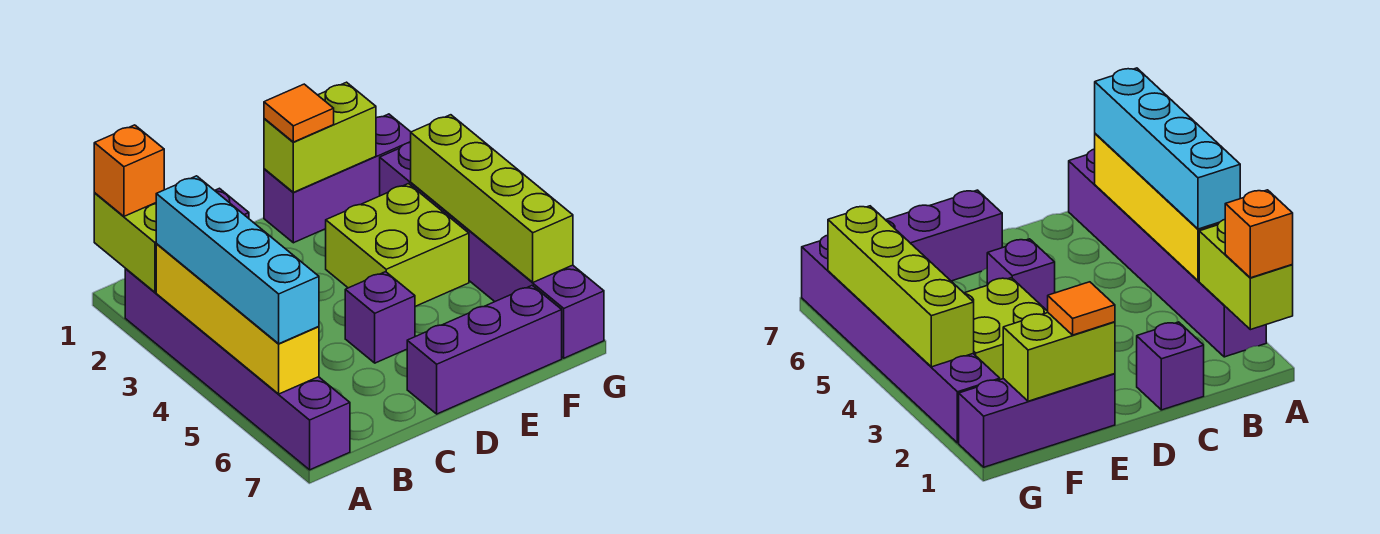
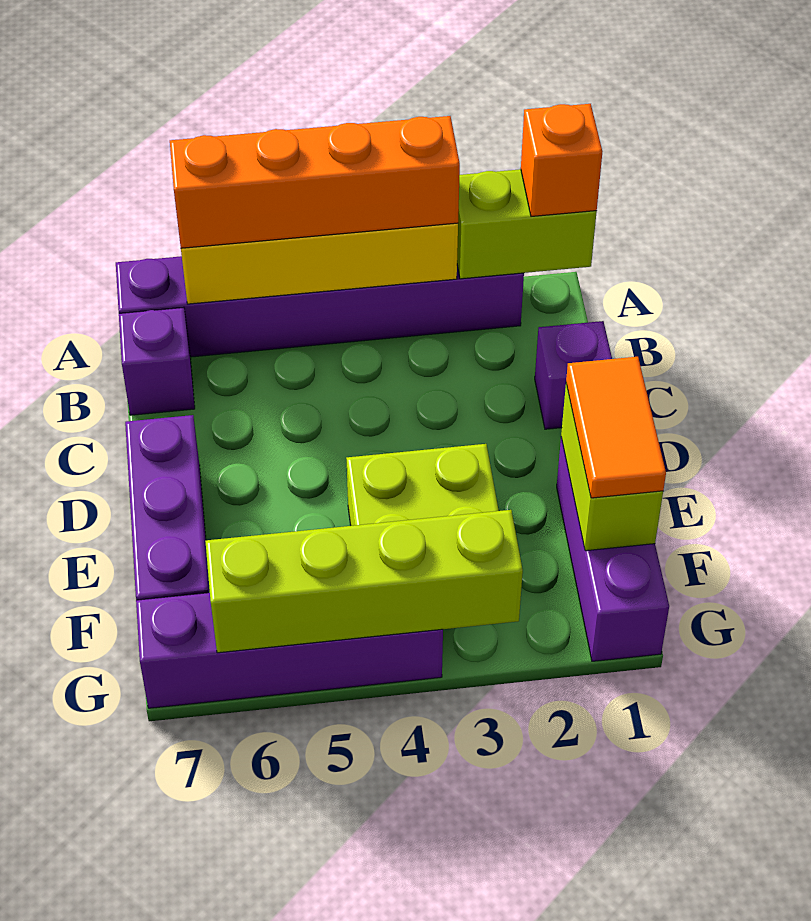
cyan 1x4 brick [156,176,319,344] -> orange 1x4 brick [170,116,460,248]
purple 1x1 brick [345,272,415,363] -> purple 1x1 brick moved to [119,308,195,415]
orange 1x1 tile [264,84,334,142] -> orange 1x2 tile [566,357,666,498]
purple 1x6 brick [380,142,604,358] -> purple 1x4 brick [136,593,443,708]

